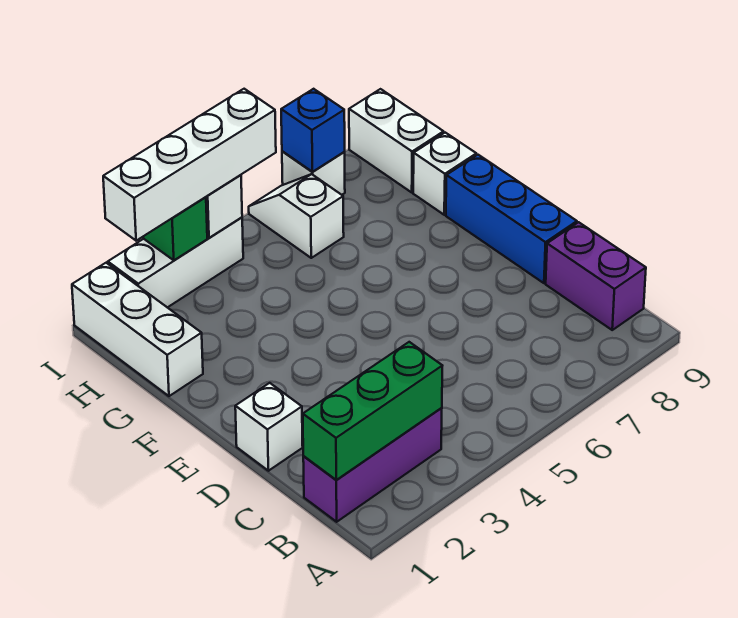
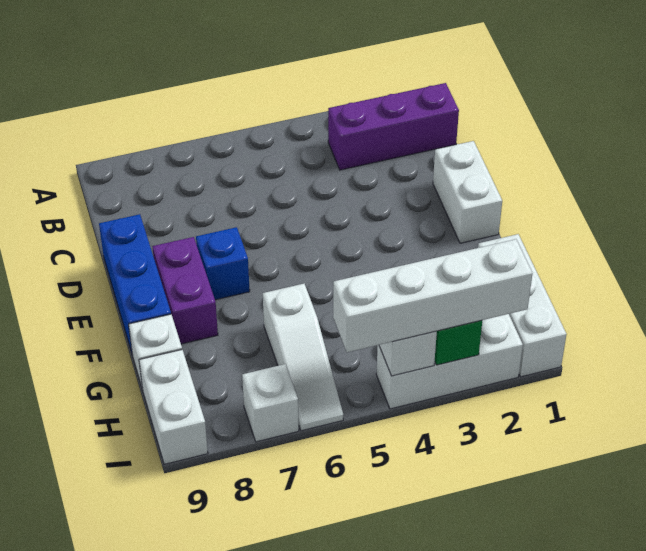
green 1x3 brick [303,342,442,480] -> none
purple 1x2 brick [546,222,646,330] -> purple 1x2 brick moved to [152,237,218,344]
white 1x1 brick [235,383,303,471] -> white 1x2 brick [433,141,502,243]
white 1x2 slope [249,174,344,258] -> white 1x3 slope [263,284,343,431]
blue 1x1 brick [281,89,345,172] -> blue 1x1 brick moved to [196,227,250,300]

